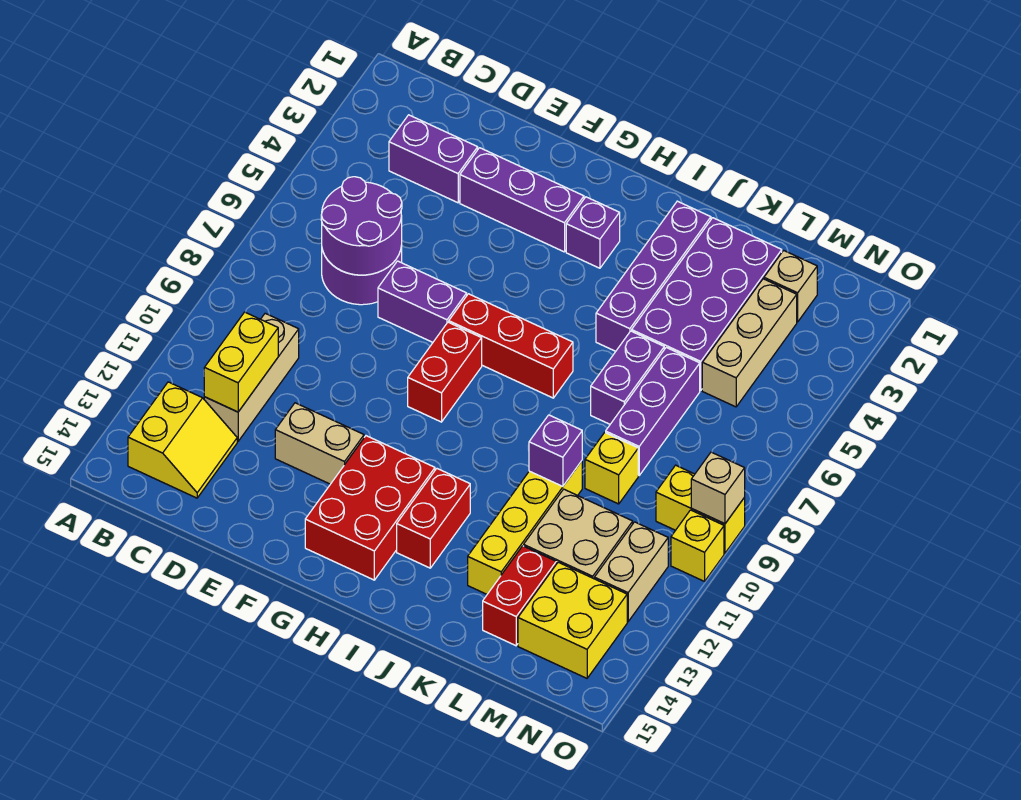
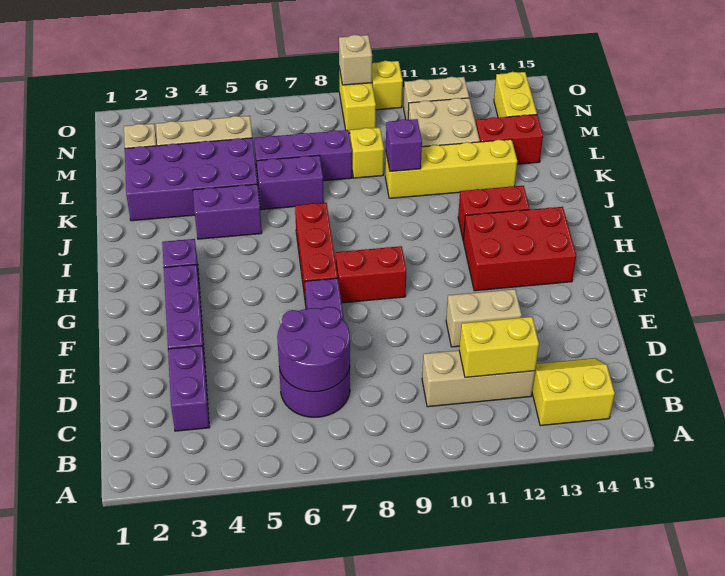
tan 1x2 brick [275,403,364,484] -> tan 1x2 brick turned to [446,289,522,347]
purple 1x4 brick [596,201,711,351] -> purple 1x2 brick [193,184,262,239]
yellow 2x2 brick [518,562,627,678] -> yellow 1x2 brick [494,72,537,118]

